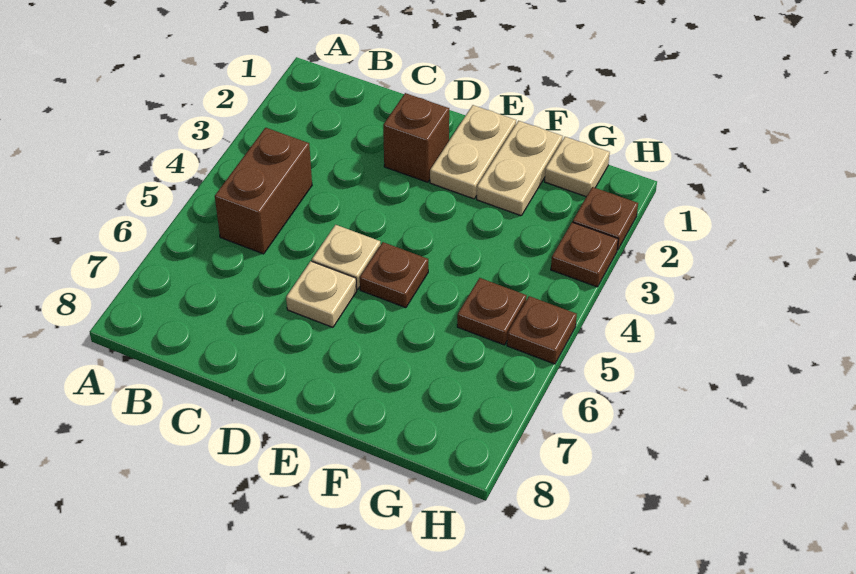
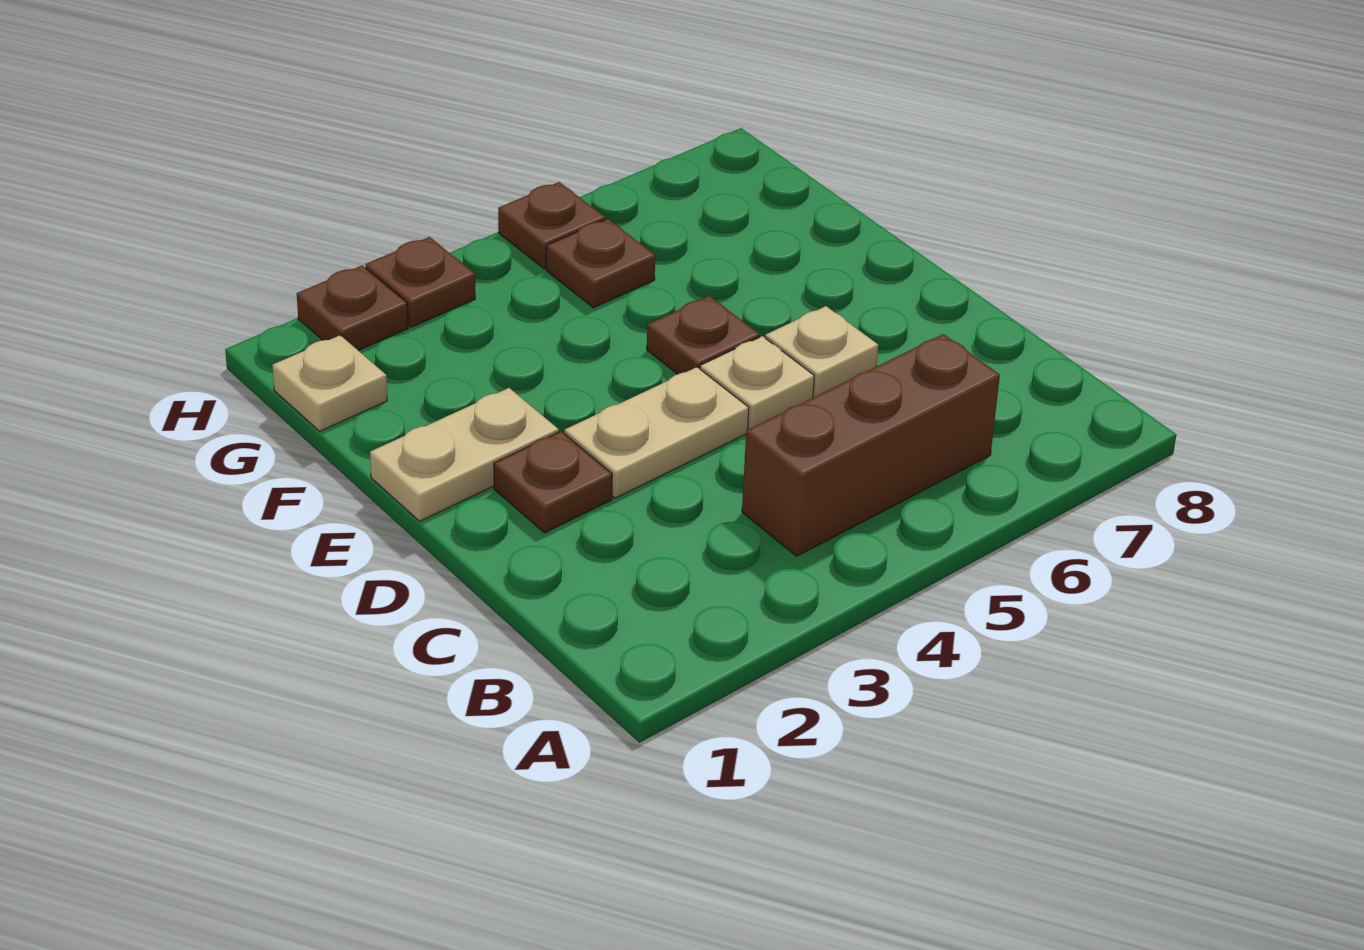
brown 1x2 brick [215,128,312,254] -> brown 1x3 brick [742,334,1000,556]
brown 1x1 brick [383,93,449,182] -> brown 1x1 plate [494,431,612,533]
tan 1x2 plate [477,121,563,216] -> tan 1x2 plate moved to [564,367,749,498]

